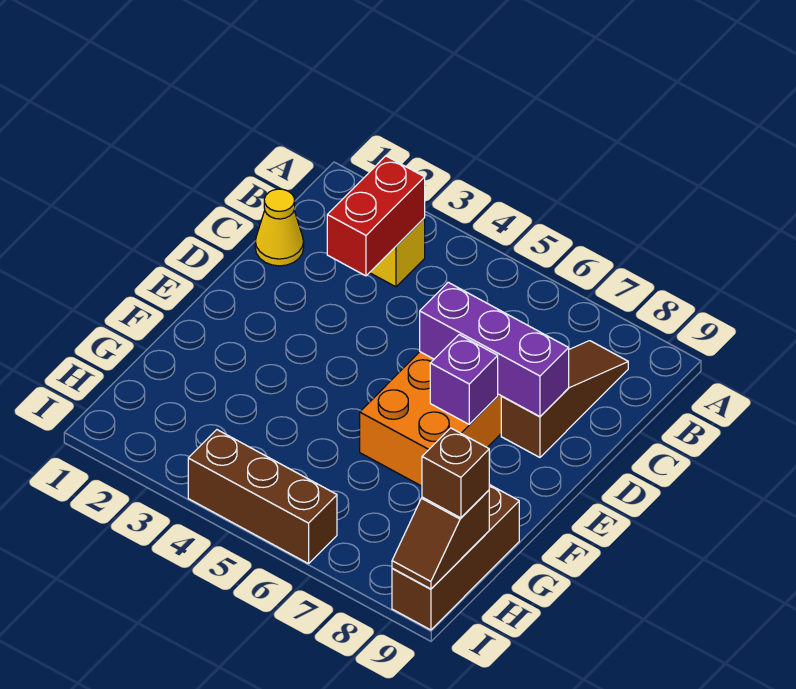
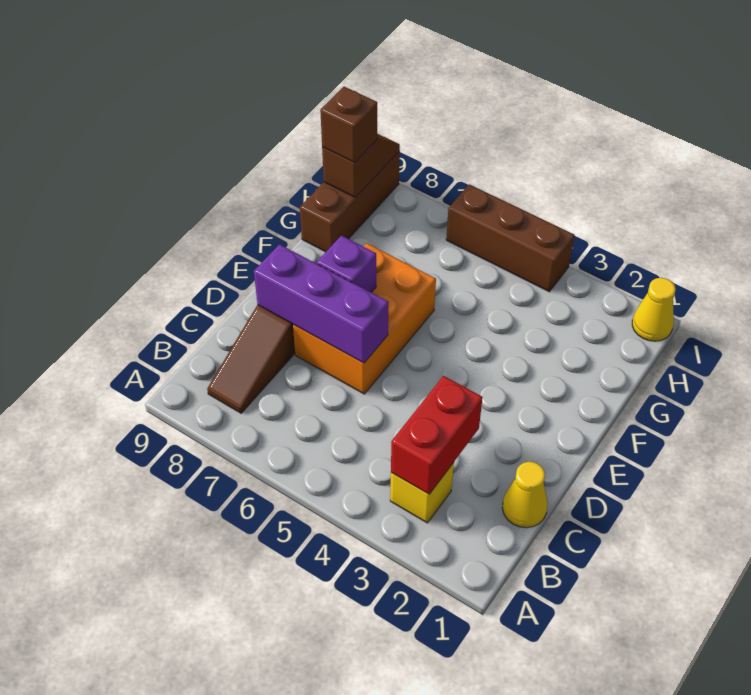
none -> yellow 1x1 cone [632,278,676,341]

